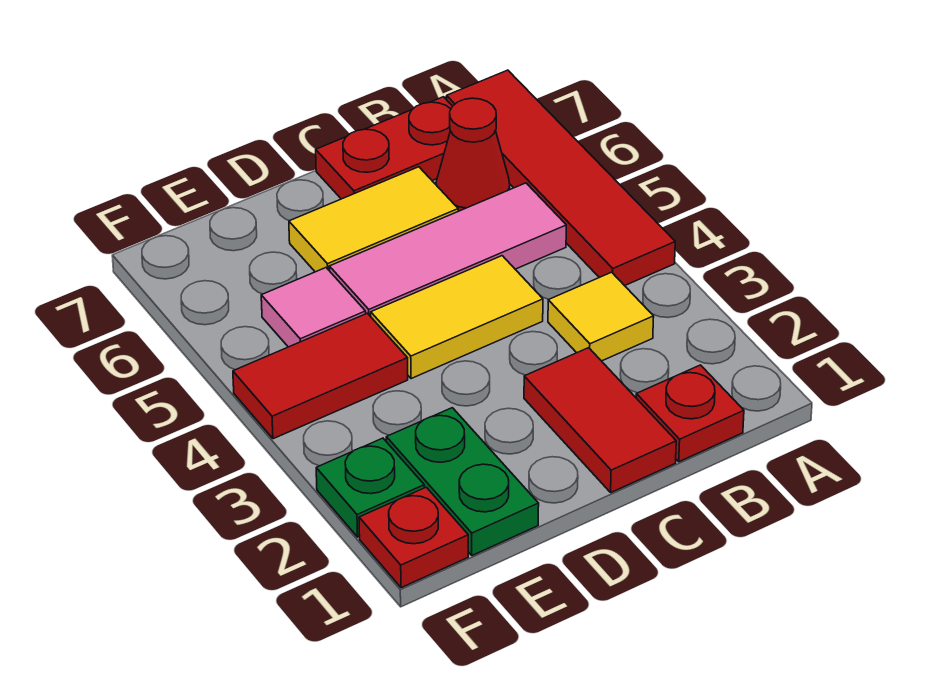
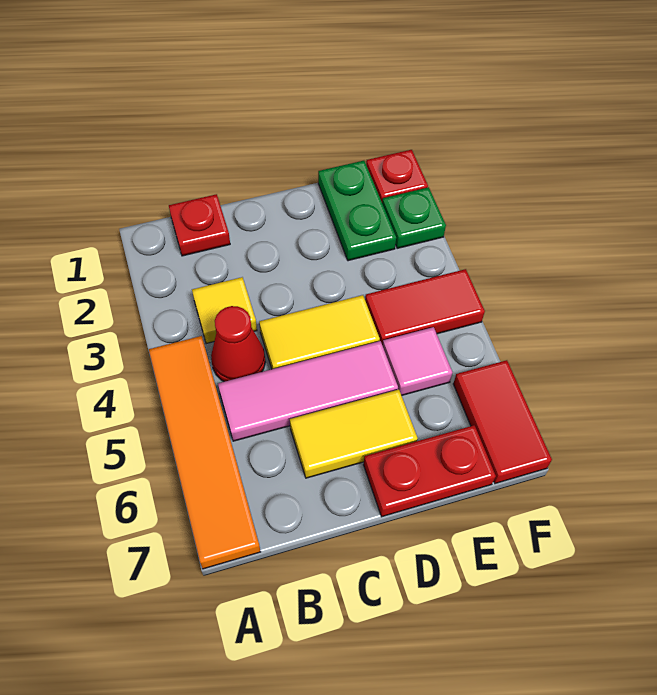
red 1x4 tile [447,70,675,286] -> orange 1x4 tile [149,336,260,569]
red 1x1 cone [436,98,510,211] -> red 1x1 cone moved to [211,306,265,382]
red 1x2 plate [316,97,452,199] -> red 1x2 plate moved to [363,425,496,517]
red 1x2 tile [524,348,676,492] -> red 1x2 tile moved to [453,360,552,484]

